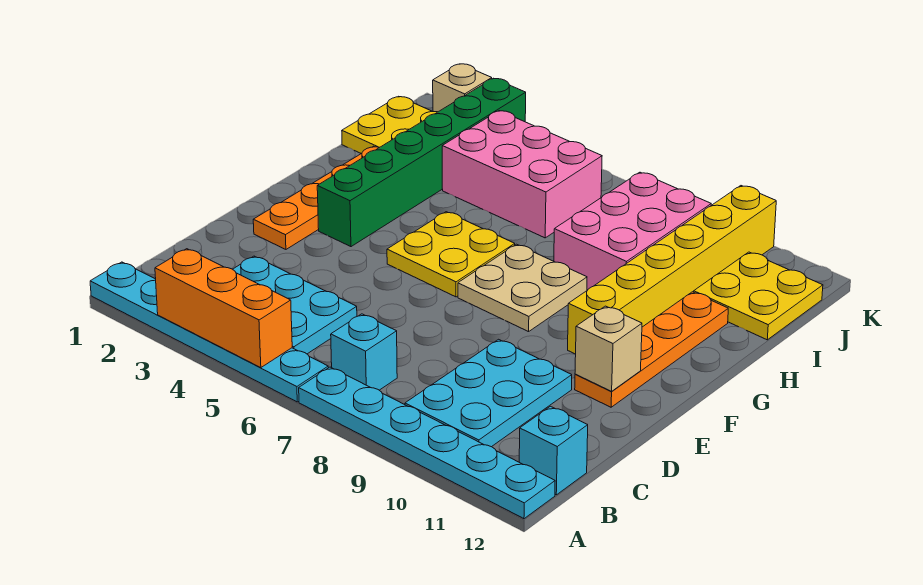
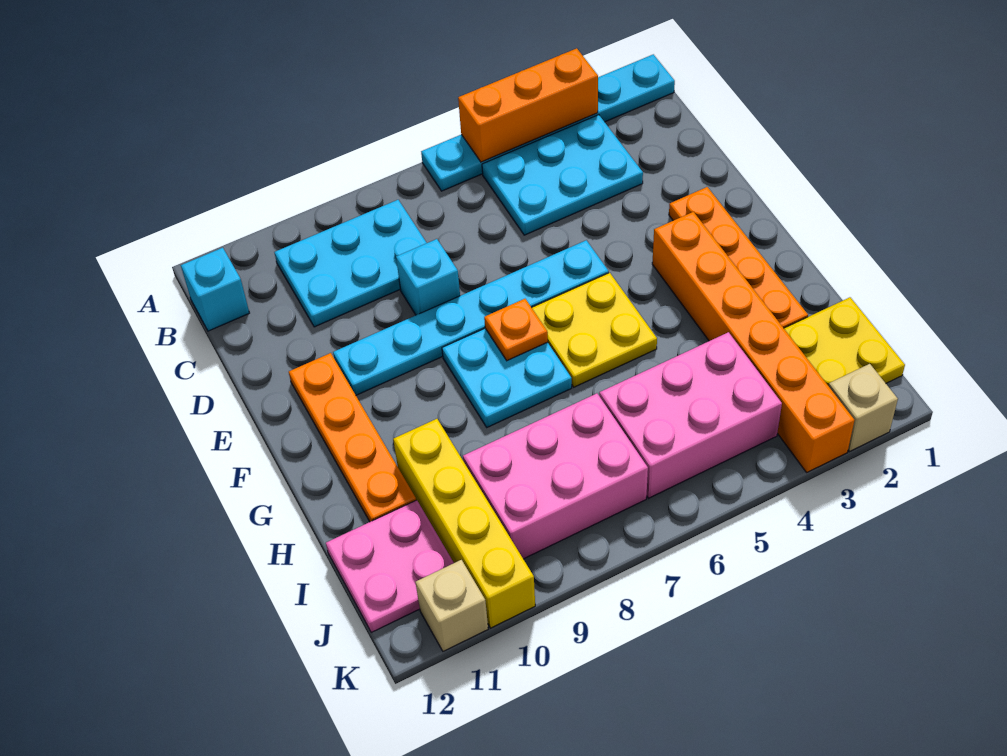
cyan 1x6 plate [299,367,555,519] -> cyan 1x6 plate moved to [333,240,609,395]
cyan 1x1 brick [331,314,397,390] -> cyan 1x1 brick moved to [396,239,460,315]
cyan 2x3 plate [405,339,572,447] -> cyan 2x3 plate turned to [274,200,426,327]
tan 1x1 brick [575,306,642,391] -> tan 1x1 brick moved to [416,560,488,651]
green 1x6 brick [317,78,526,247] -> orange 1x6 brick [652,212,854,472]
tan 2x2 plate [458,244,587,332] -> cyan 2x2 plate [442,329,572,427]
none -> orange 1x1 plate [484,299,548,361]
yellow 1x6 brick [568,186,776,354] -> yellow 1x4 brick [393,419,535,628]
pink 2x3 brick [554,172,711,290] -> pink 2x3 brick turned to [463,393,648,559]
yellow 2x2 plate [694,252,823,340] -> pink 2x2 plate [326,500,454,632]

